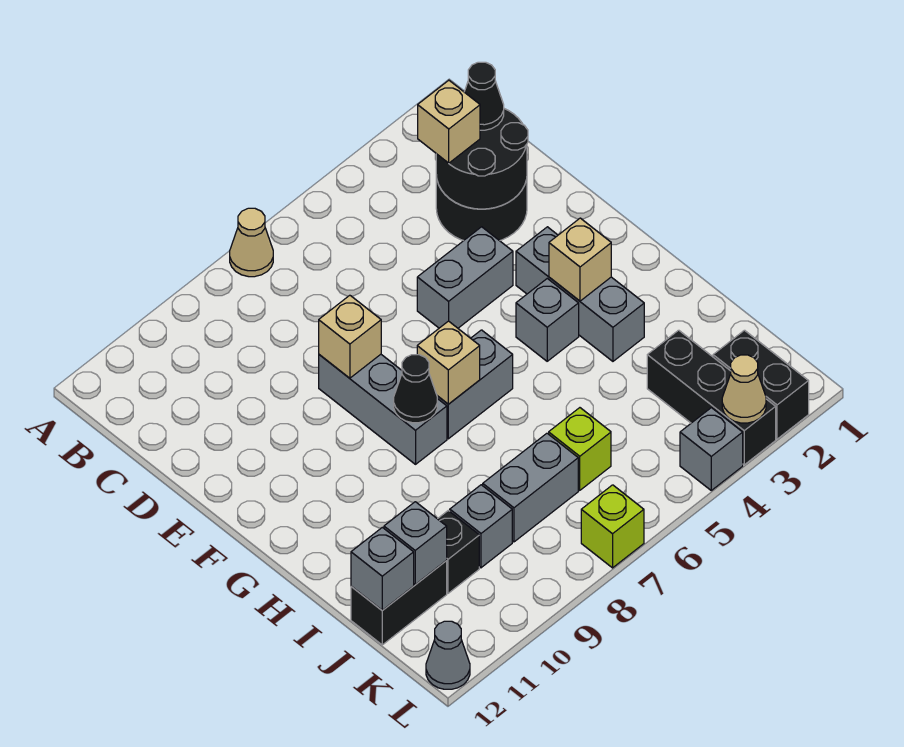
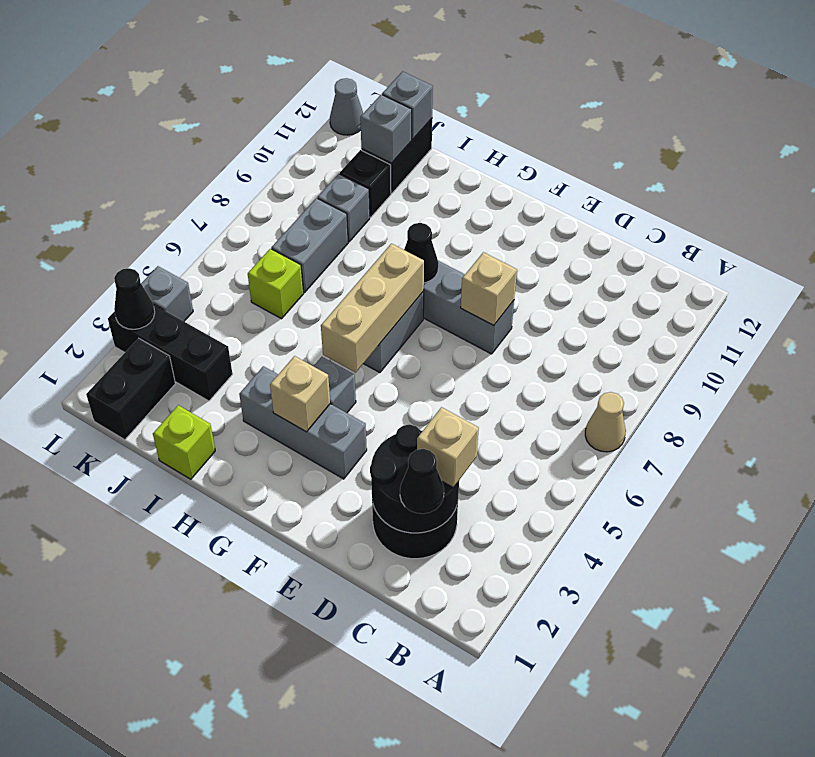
grey 1x2 brick [417,227,513,328] -> none
tan 1x1 brick [417,321,480,404] -> tan 1x3 brick [321,244,424,373]
black 1x2 brick [713,330,809,439] -> black 1x2 brick turned to [86,338,175,440]
tan 1x1 cone [722,355,766,423] -> black 1x1 cone [114,268,155,329]
lime 1x1 brick [581,485,644,568] -> lime 1x1 brick moved to [153,405,215,479]

